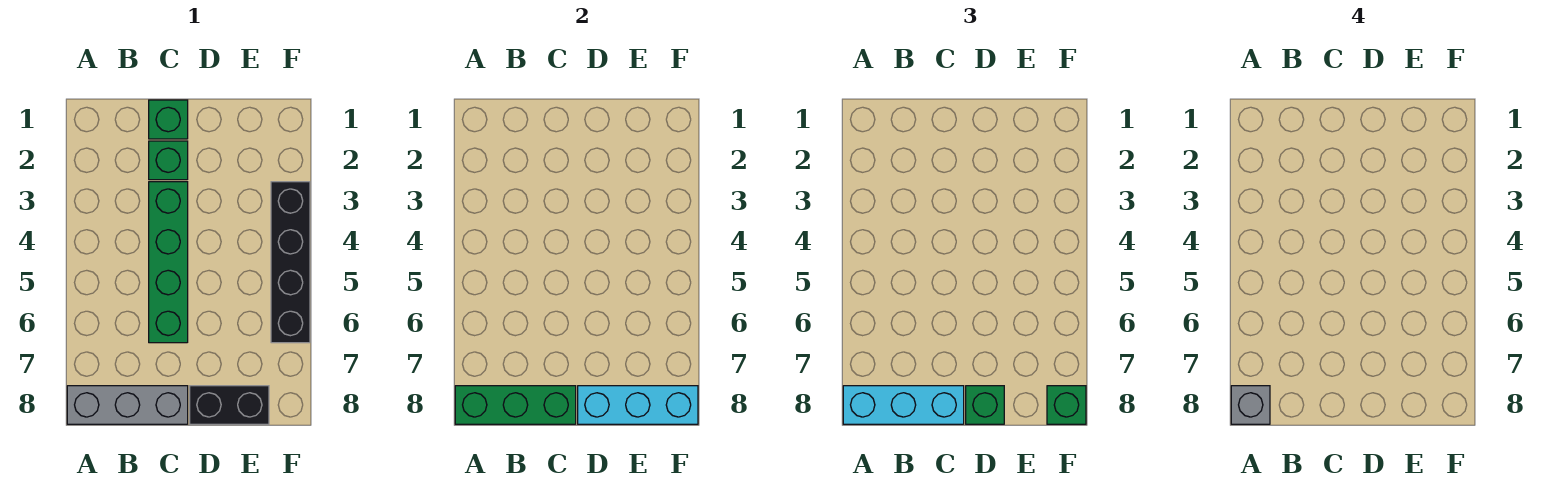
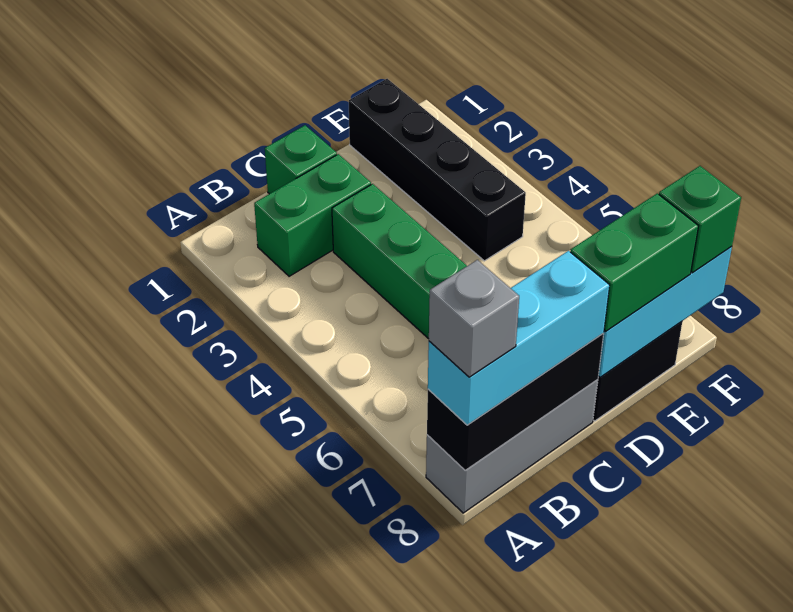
green 1x3 brick [455,386,576,424] -> black 1x3 brick [427,334,604,470]
green 1x1 brick [149,141,188,180] -> green 1x2 brick [254,154,371,276]
green 1x1 brick [966,386,1004,424] -> green 1x2 brick [570,193,698,331]
black 1x4 brick [271,182,310,343] -> black 1x4 brick moved to [349,79,526,261]

